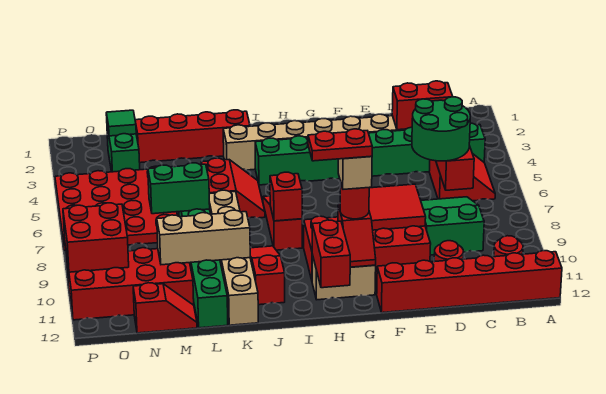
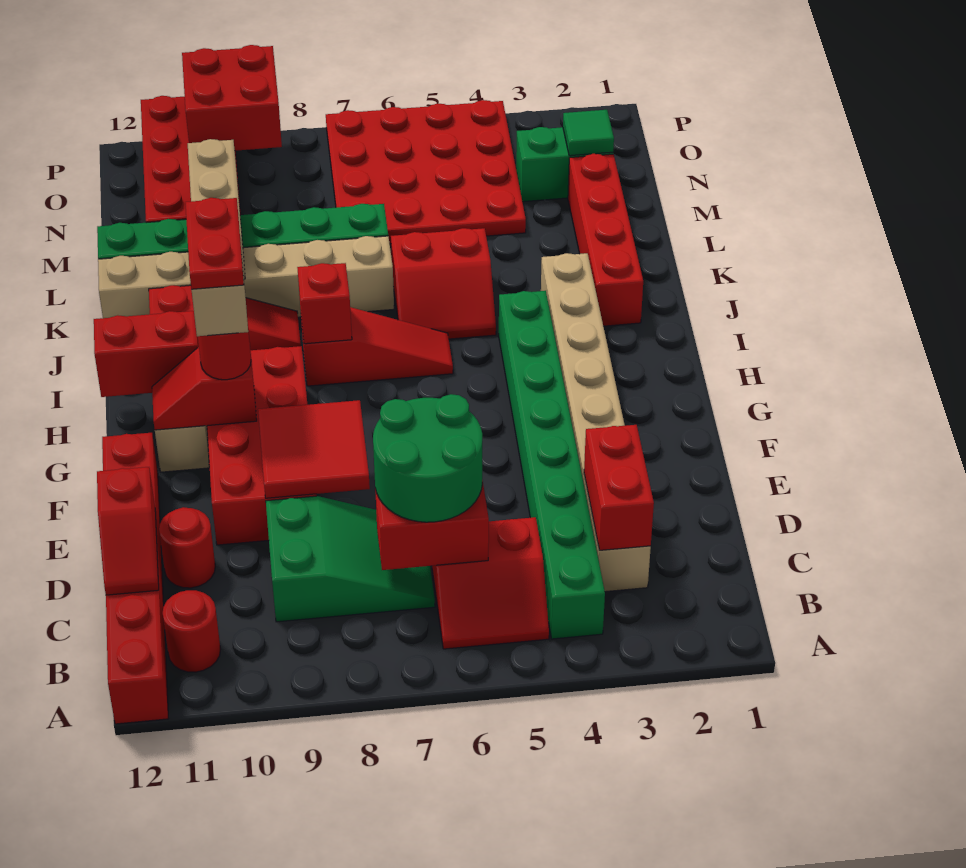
green 1x2 brick [148,163,210,214] -> none
red 1x2 slope [133,283,197,333] -> red 1x2 slope moved to [97,467,159,595]

